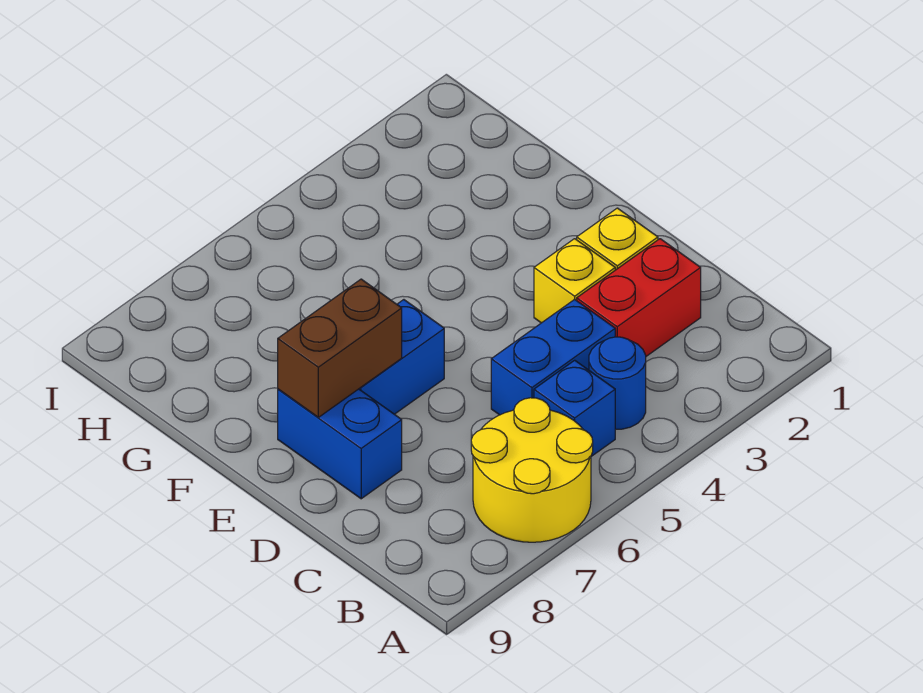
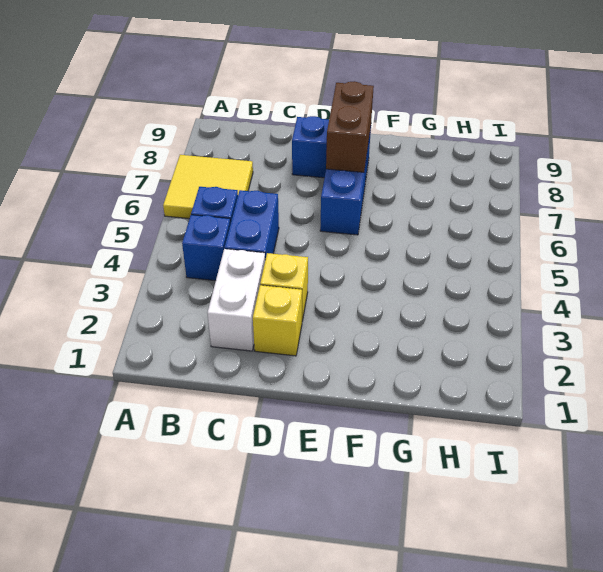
yellow 2x2 round brick [471,398,593,542] -> yellow 2x2 tile [163,155,253,219]
blue 1x1 round brick [589,337,646,429] -> blue 1x1 brick [182,215,230,281]
red 1x2 brick [577,239,701,356] -> white 1x2 brick [207,249,265,351]

